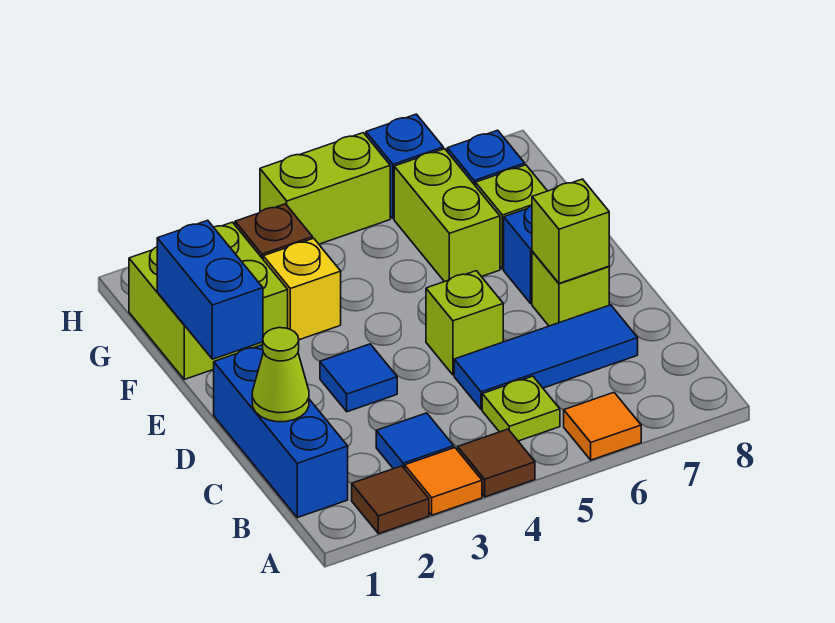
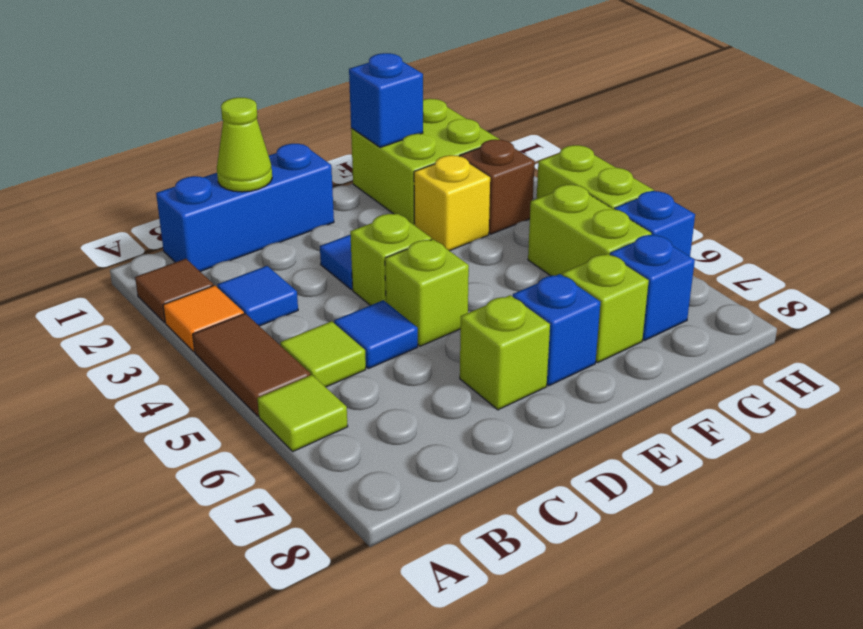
brown 1x1 tile [458,429,535,497] -> brown 1x2 tile [193,313,310,416]
orange 1x1 tile [564,393,641,460] -> lime 1x1 tile [257,375,348,451]
lime 1x1 plate [482,376,560,441] -> lime 1x1 tile [280,321,366,387]
blue 1x3 tile [454,305,638,410] -> blue 1x1 tile [334,300,418,369]
lime 1x1 brick [532,179,609,283] -> lime 1x1 brick moved to [350,214,431,305]
blue 1x2 brick [157,220,263,359] -> blue 1x1 brick [349,53,423,147]
lime 1x2 brick [394,149,500,282] -> lime 1x2 brick turned to [528,185,651,276]

